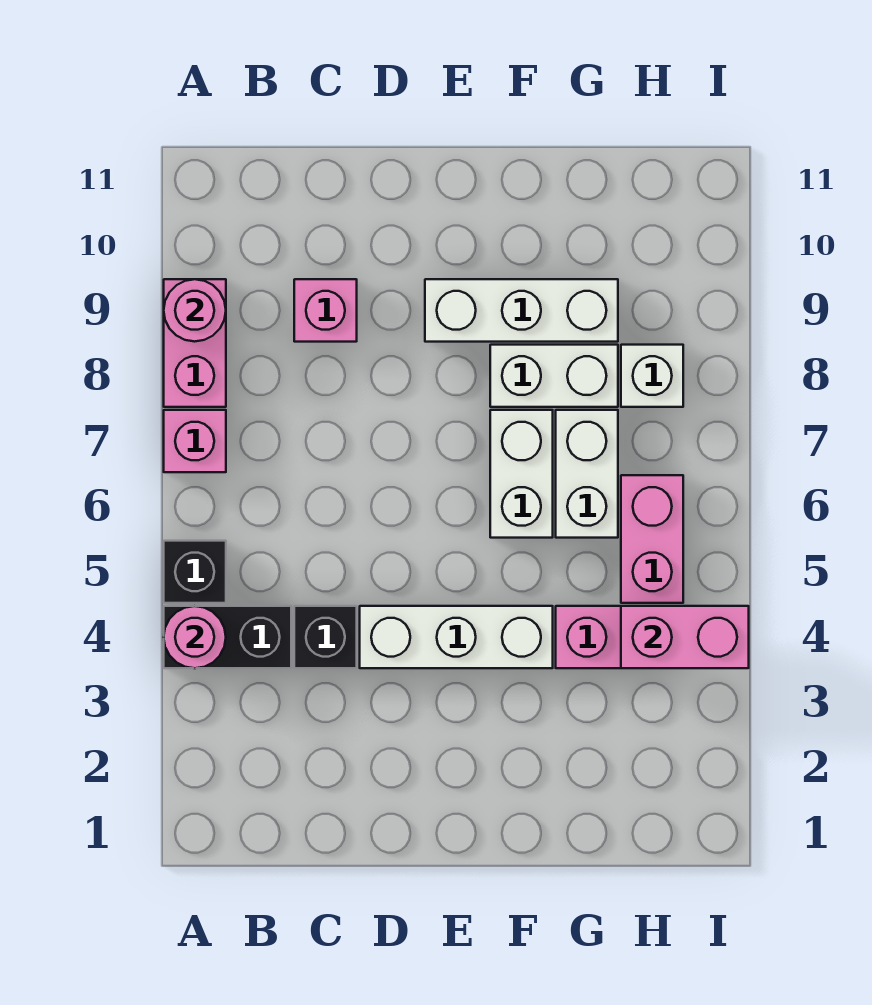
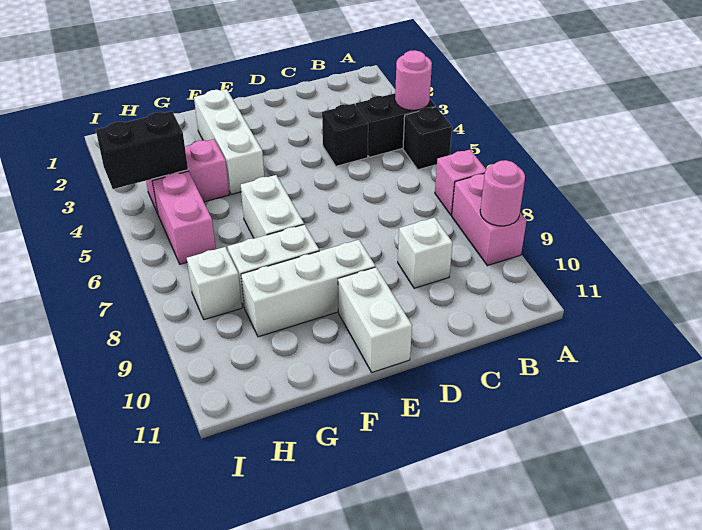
pink 1x1 brick [294,279,357,342] -> white 1x1 brick [398,218,453,288]
white 1x3 brick [360,606,553,668] -> white 1x3 brick turned to [194,89,264,195]
white 1x2 brick [556,410,618,538] -> white 1x2 brick moved to [338,267,412,372]
pink 1x2 brick [621,606,749,668] -> black 1x2 brick [96,111,188,189]

